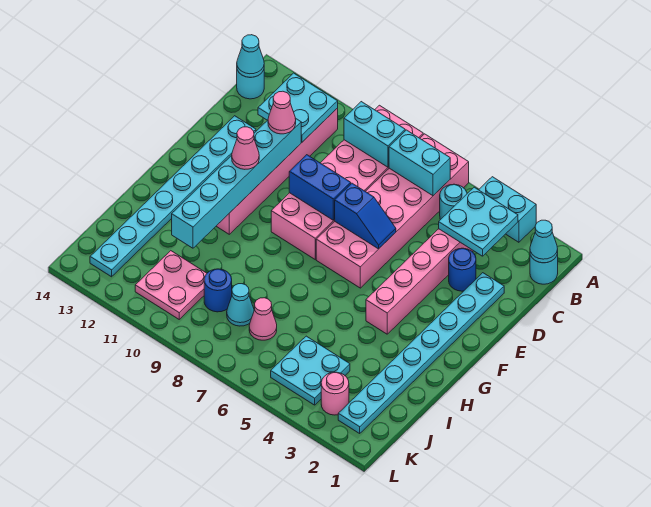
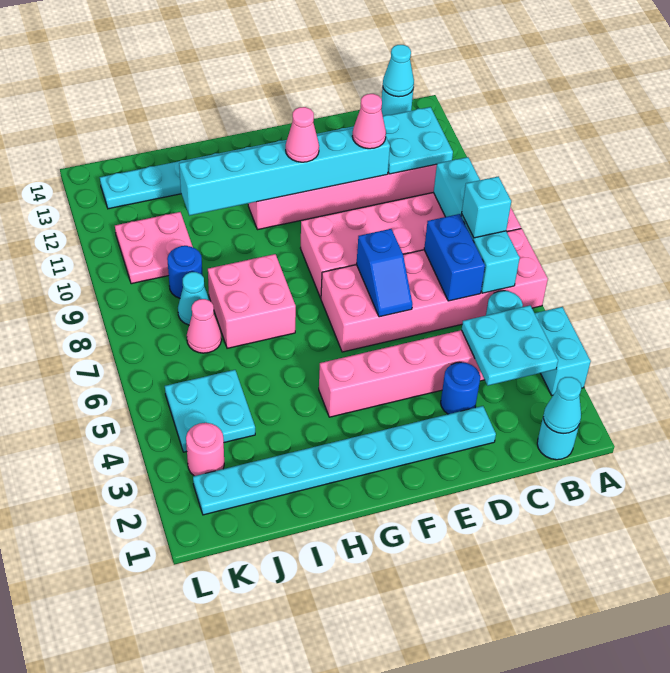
none -> cyan 1x1 brick [462,176,511,238]
blue 1x2 brick [289,155,351,220] -> blue 1x2 brick moved to [424,214,485,301]
none -> pink 2x2 brick [208,254,296,348]

